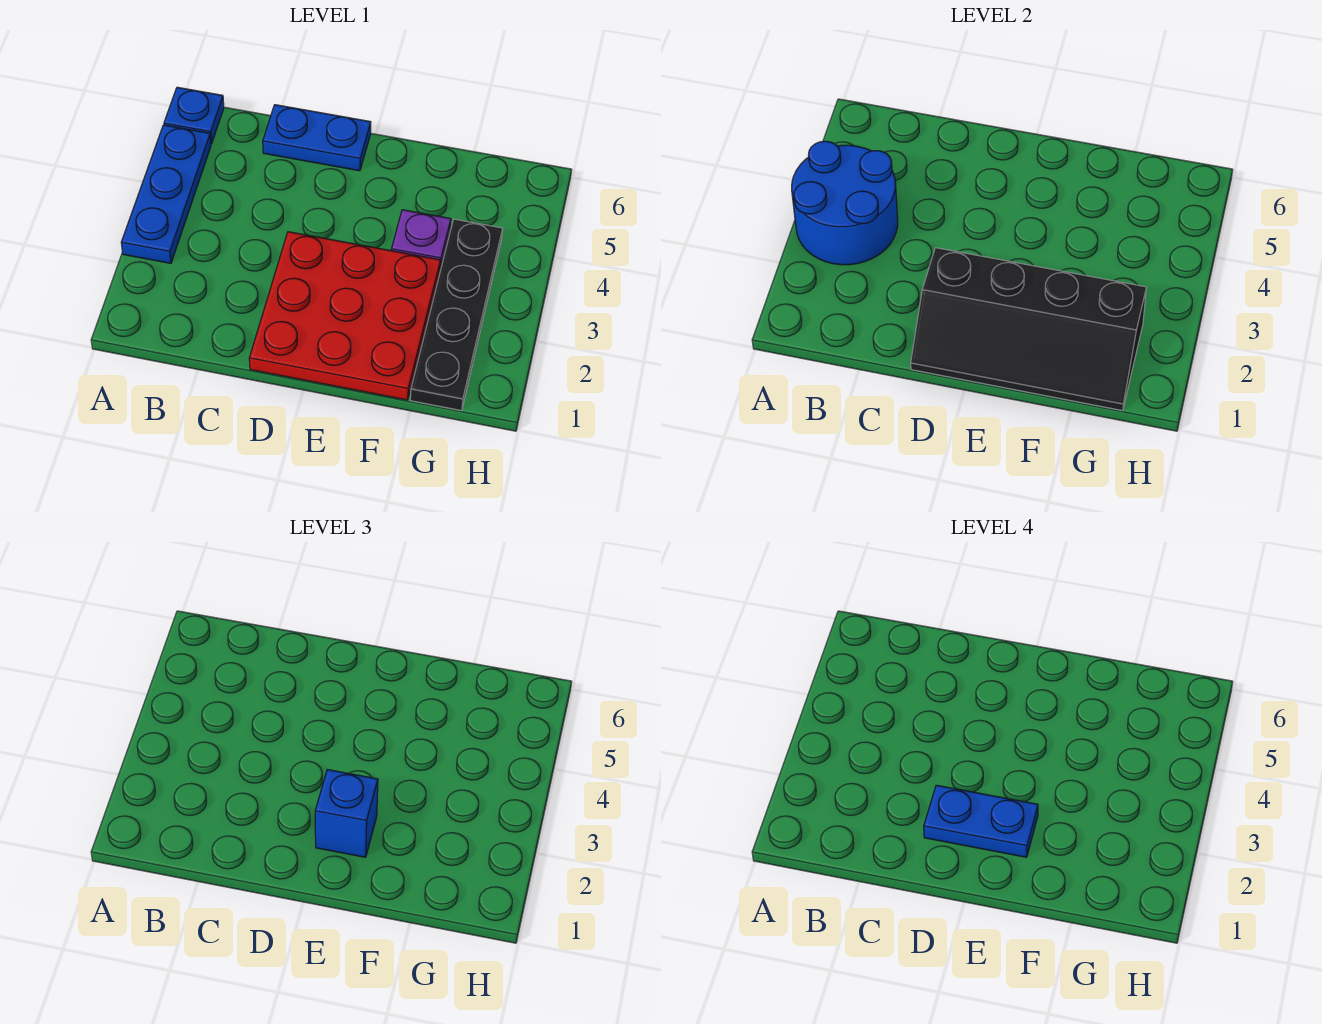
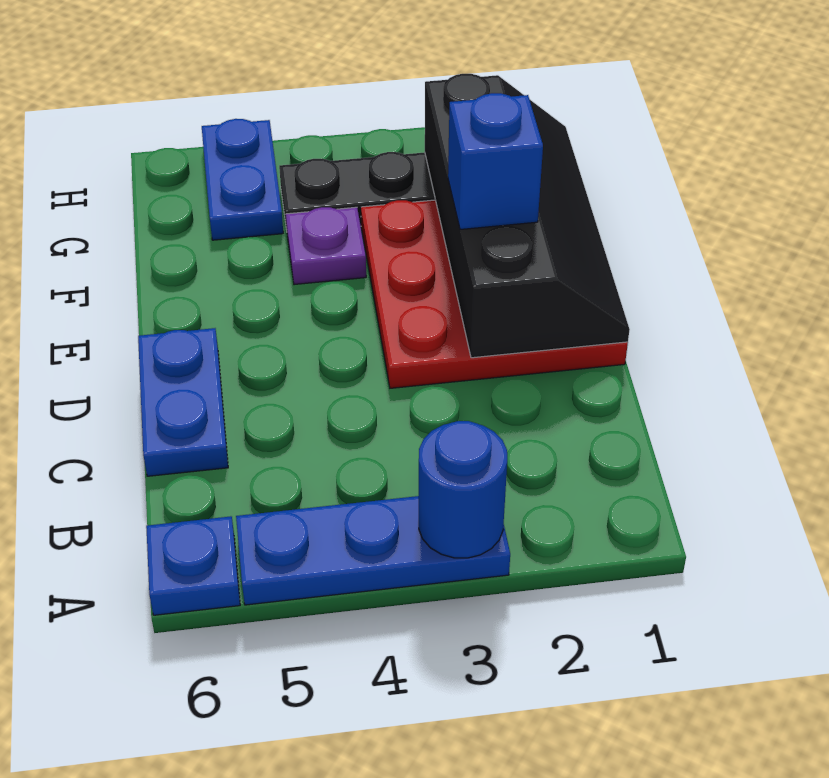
blue 2x2 round brick [792,141,898,265] -> blue 1x1 round brick [419,421,507,558]
blue 1x2 plate [924,785,1038,857] -> blue 1x2 plate moved to [202,119,283,240]

